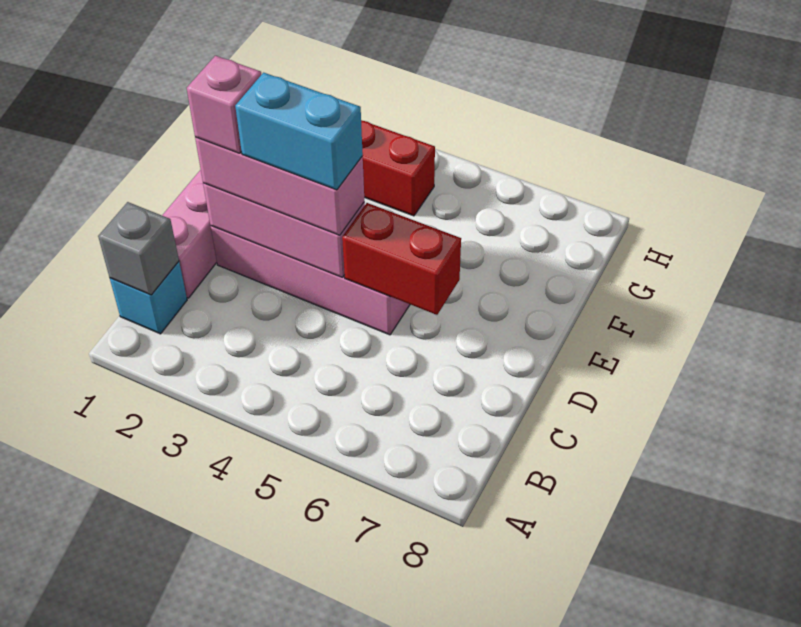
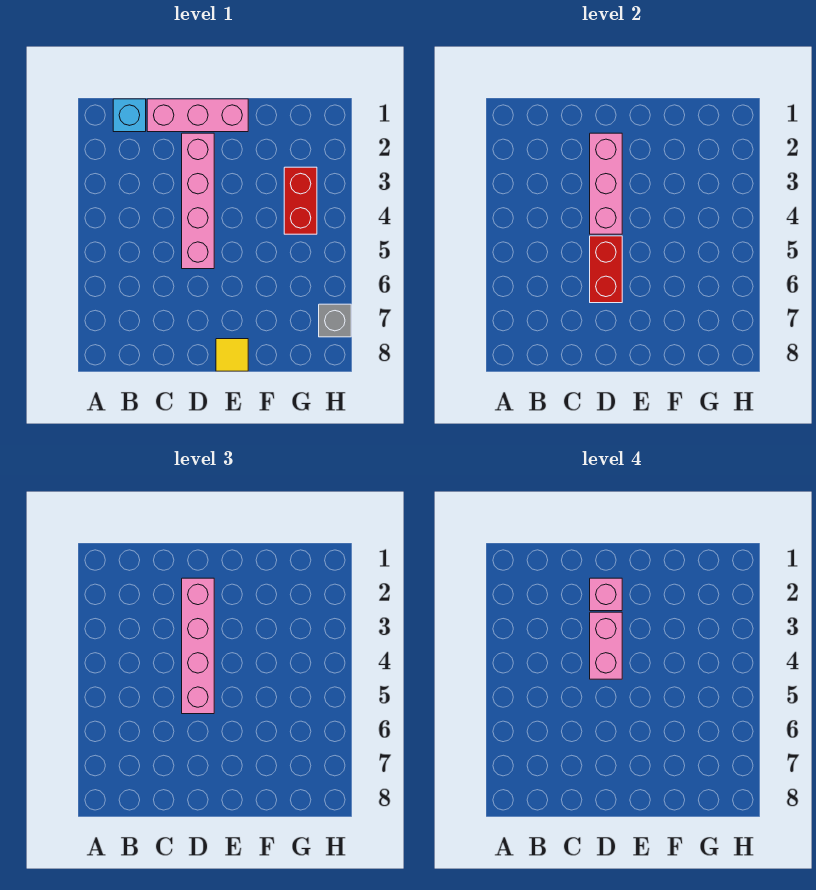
grey 1x1 brick [98,202,179,295] -> grey 1x1 brick moved to [319,304,351,337]
pink 1x3 brick [195,137,364,235] -> pink 1x4 brick [182,578,214,714]
cyan 1x2 brick [235,73,363,190] -> pink 1x2 brick [590,612,622,679]
none -> yellow 1x1 tile [216,339,248,371]

